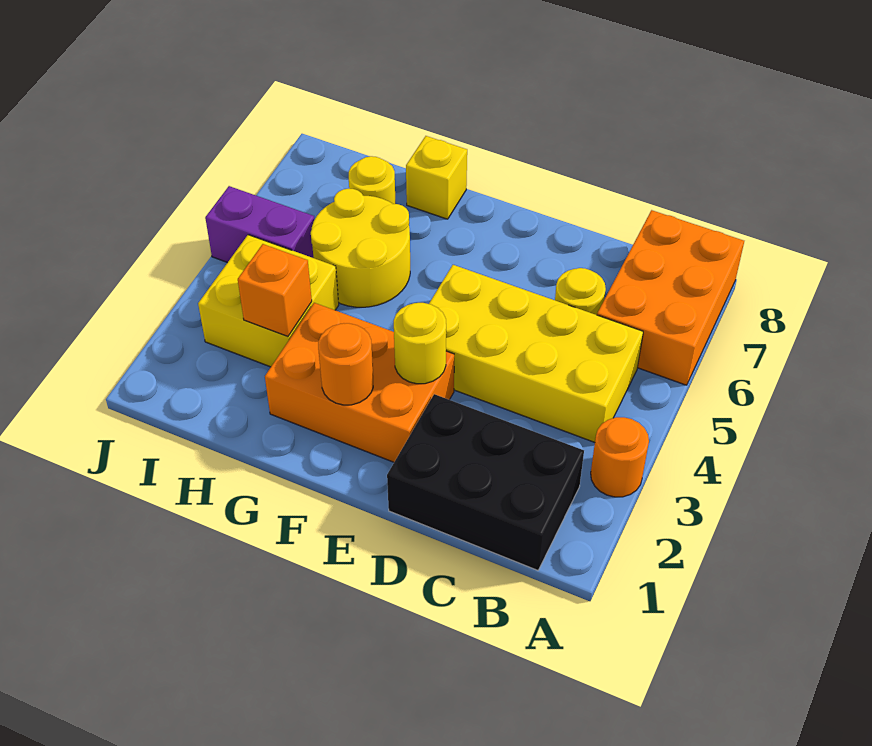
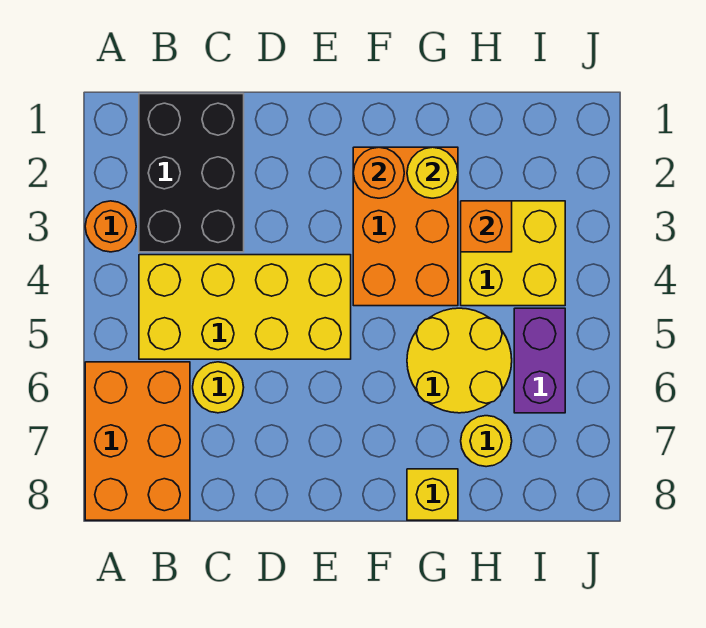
black 2x3 brick [387,394,584,570] -> black 2x3 brick turned to [139,94,244,252]
orange 2x3 brick [265,303,454,462] -> orange 2x3 brick turned to [353,147,458,306]
yellow 1x1 round brick [394,303,446,384] -> yellow 1x1 round brick moved to [407,147,458,198]
purple 1x2 brick [205,186,314,263] -> purple 1x2 brick turned to [514,308,565,413]

